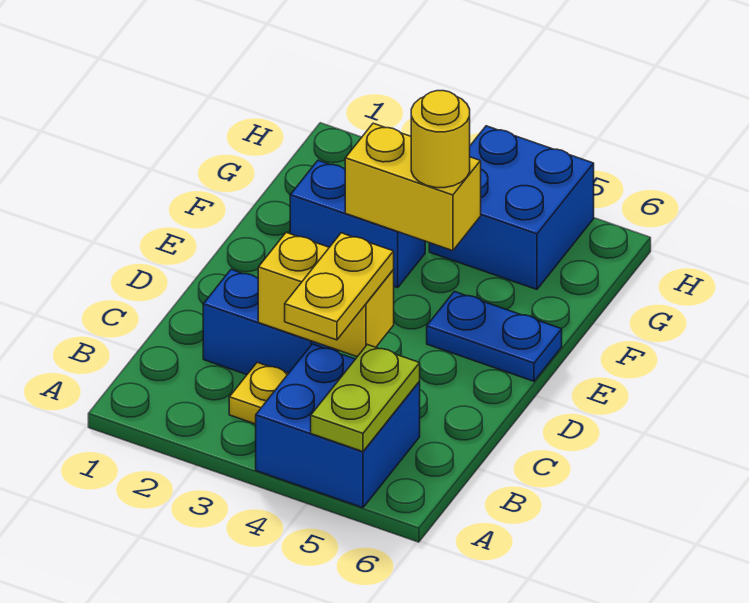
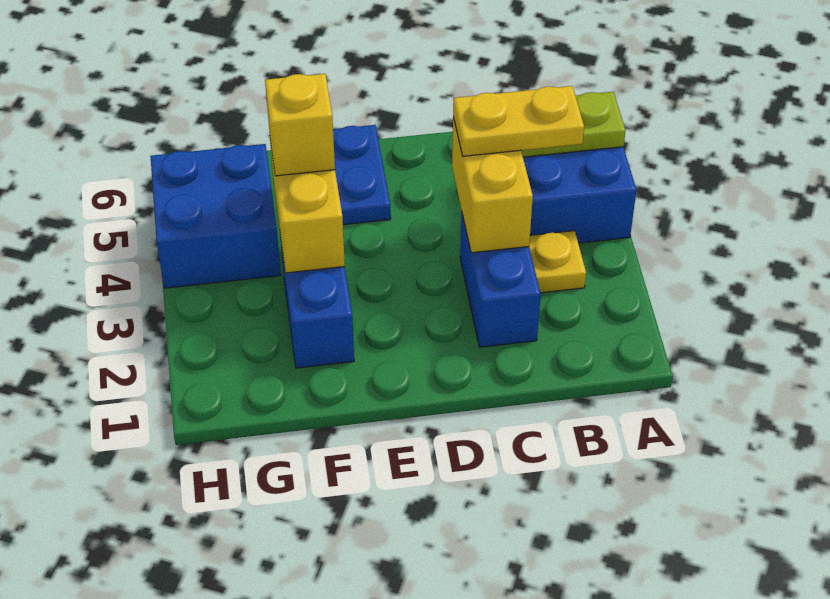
yellow 1x1 round brick [411,91,470,188] -> yellow 1x1 brick [265,74,335,176]

